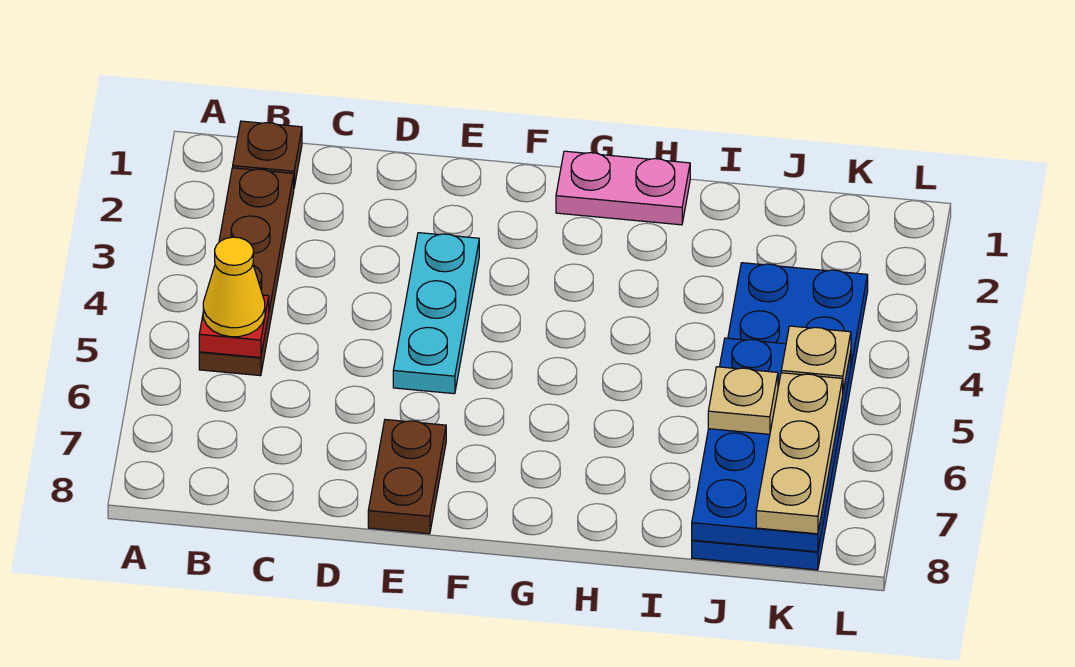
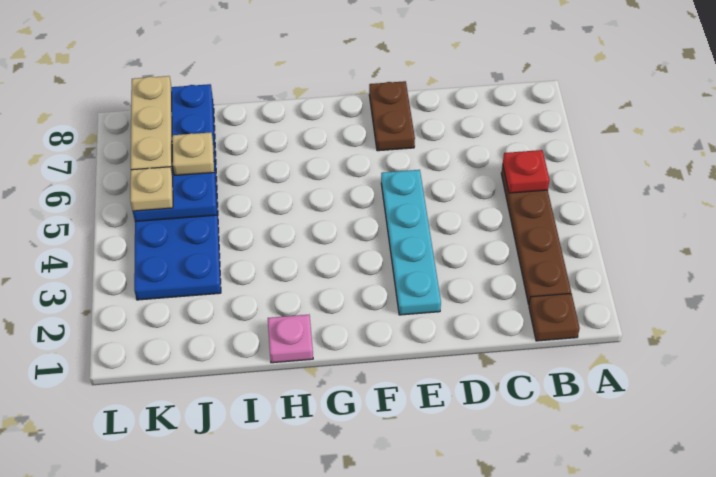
yellow 1x1 cone [203,237,265,337] -> none
cyan 1x3 plate [393,233,479,394] -> cyan 1x4 plate [381,170,441,315]
pink 1x2 plate [556,151,690,225] -> pink 1x1 plate [268,315,313,363]

